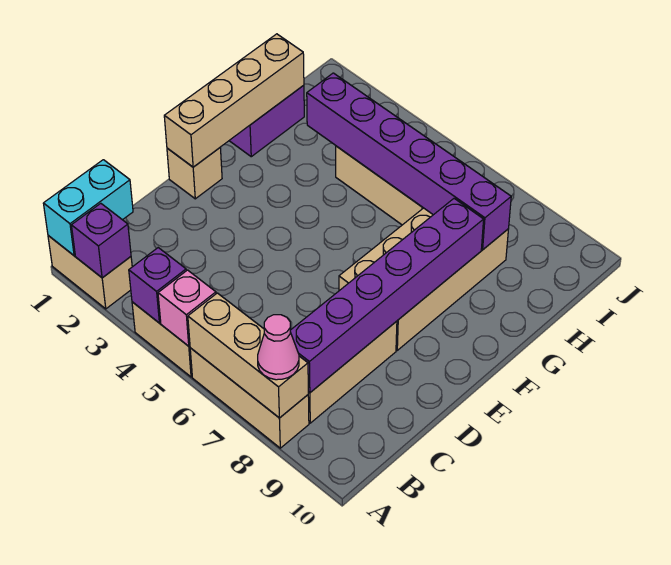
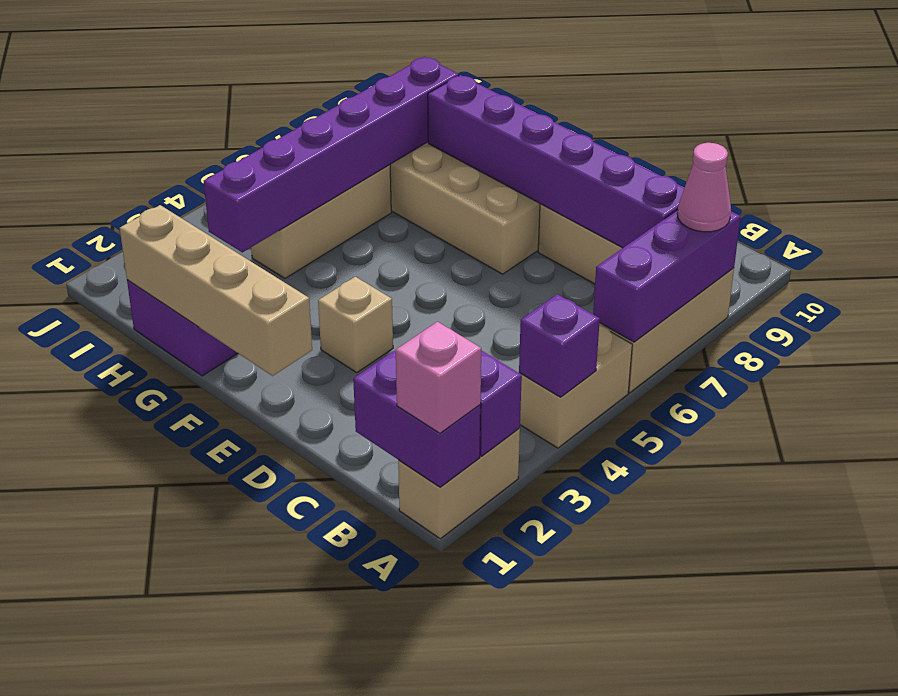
cyan 1x2 brick [43,160,133,256] -> purple 1x2 brick [353,351,481,487]
pink 1x1 brick [158,270,216,346] -> pink 1x1 brick moved to [396,322,481,433]
tan 1x3 brick [188,293,308,418] -> purple 1x3 brick [593,210,741,342]
tan 1x1 brick [167,148,222,199] -> tan 1x1 brick moved to [318,277,393,373]

